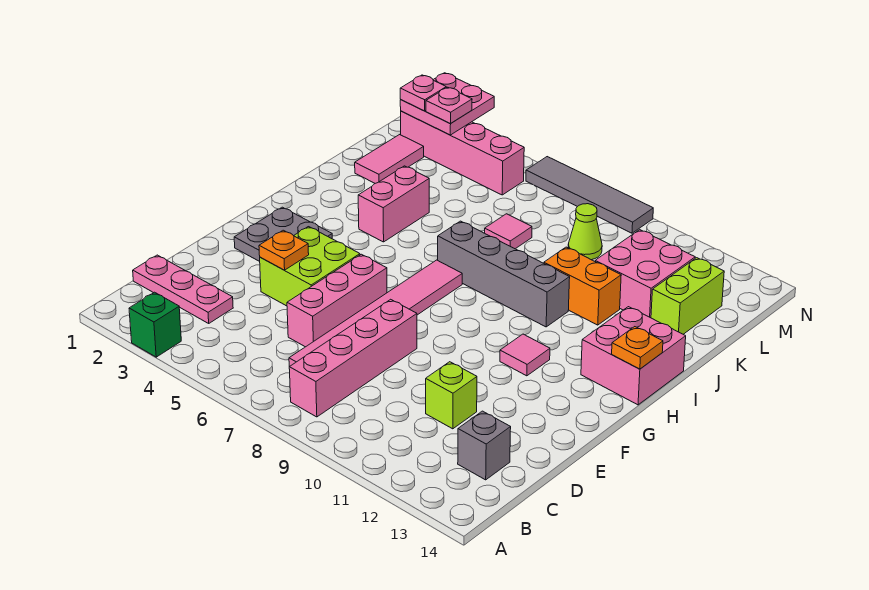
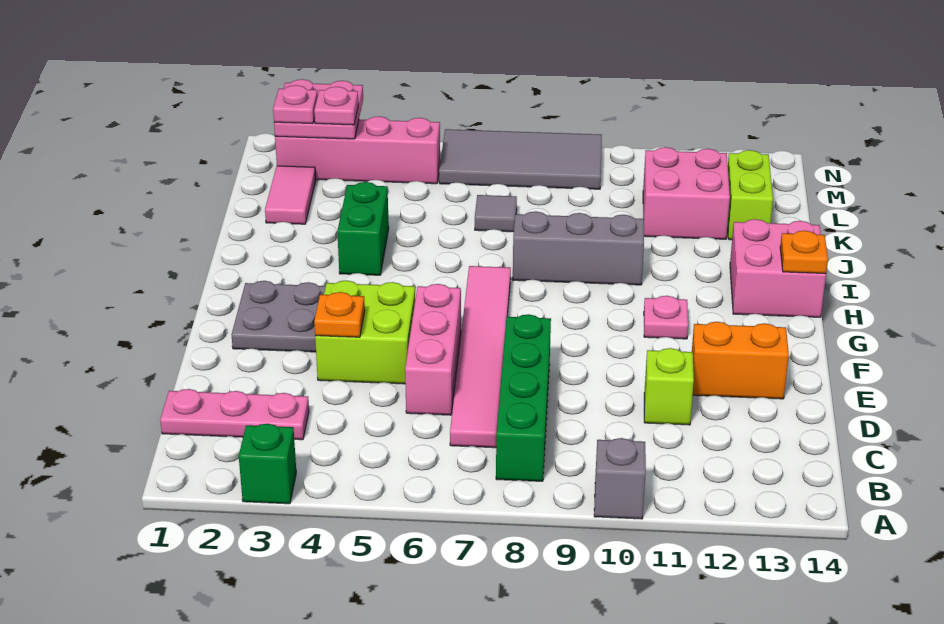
pink 1x4 brick [289,299,417,417] -> green 1x4 brick [496,314,551,481]
grey 1x1 brick [458,411,511,480] -> grey 1x1 brick moved to [594,438,646,519]
pink 1x1 tile [500,334,550,376] -> pink 1x1 plate [644,296,688,339]
pink 1x2 brick [358,166,429,242] -> green 1x2 brick [337,182,389,275]
grey 1x4 brick [438,221,570,327] -> grey 1x3 brick [513,211,644,285]
orange 1x2 brick [544,247,621,325] -> orange 1x2 brick moved to [692,322,789,399]
pink 1x1 tile [485,214,532,249] -> grey 1x1 tile [475,195,517,232]
lime 1x1 cone [568,204,602,260] -> none
grey 1x4 tile [526,157,653,233] -> grey 2x4 tile [439,129,602,189]

